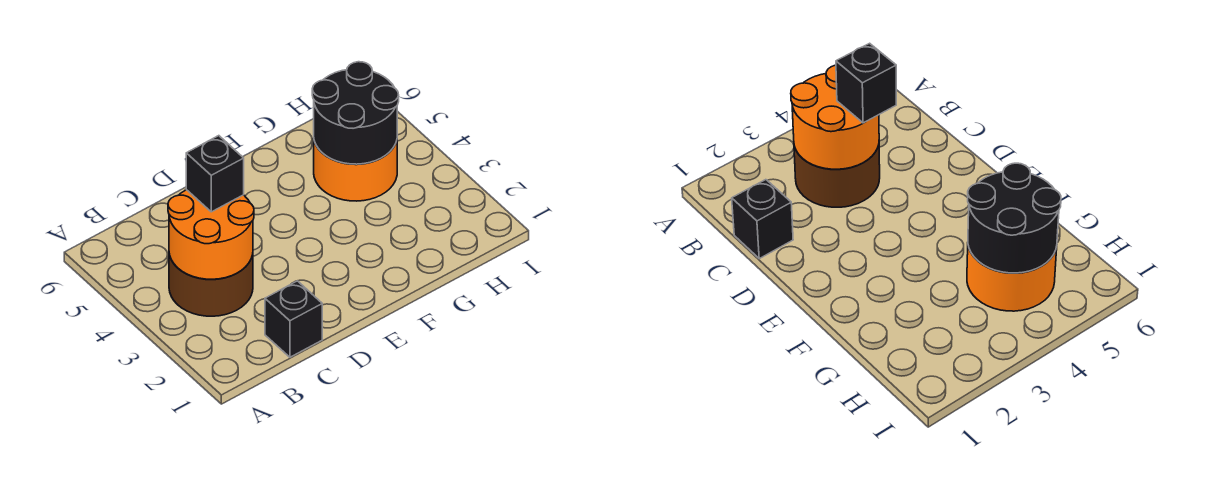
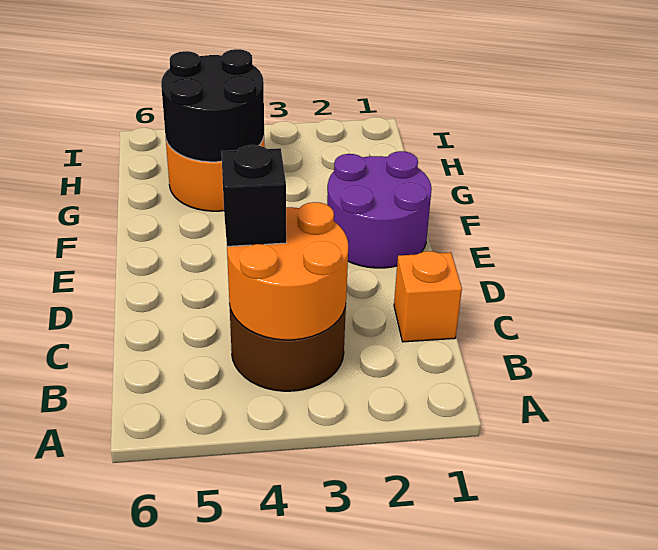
black 1x1 brick [265,281,322,357] -> orange 1x1 brick [394,251,462,342]
none -> purple 2x2 round brick [327,151,432,268]

